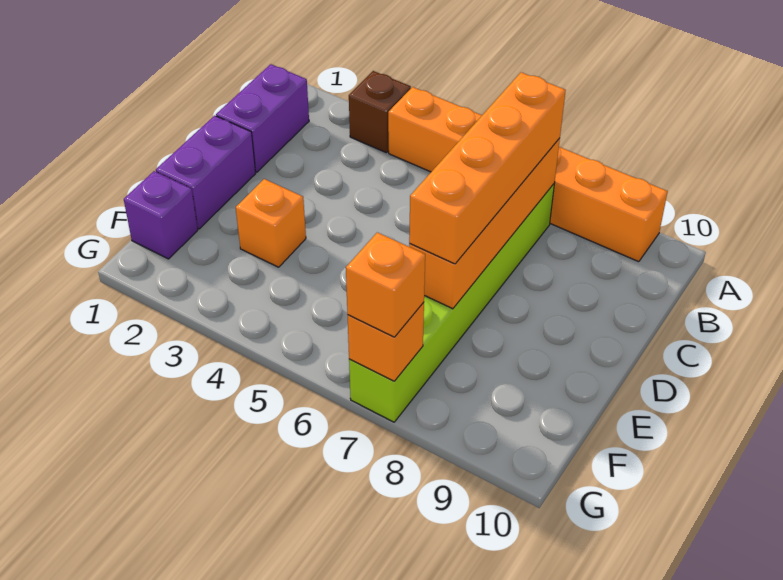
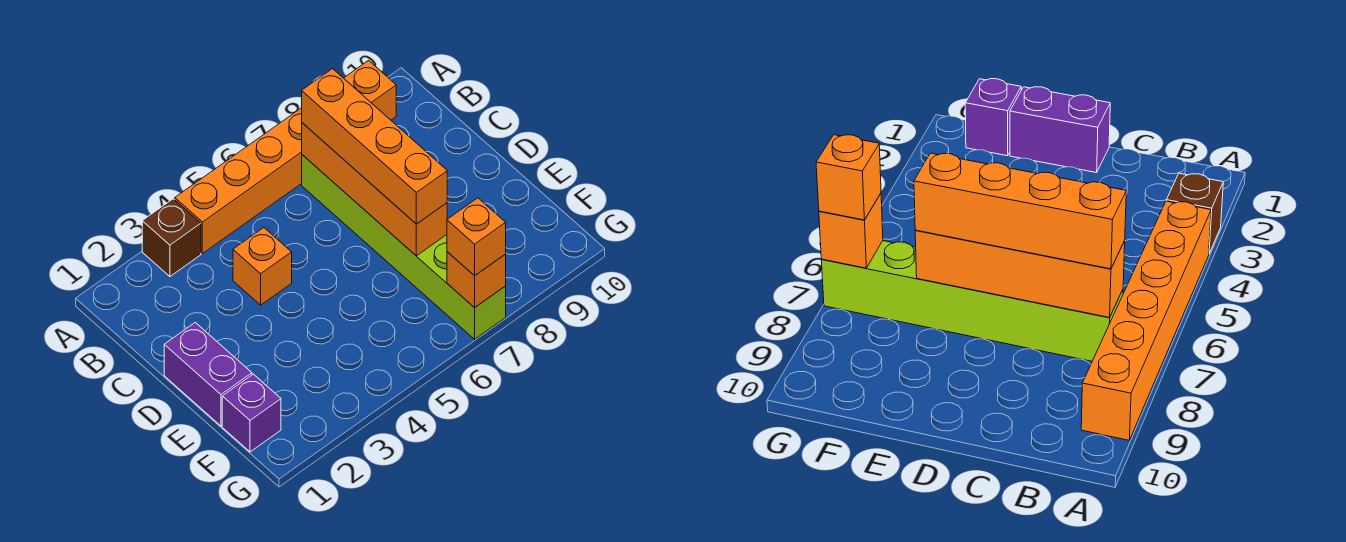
purple 1x2 brick [216,64,309,172] -> none
orange 1x1 brick [236,179,306,267] -> orange 1x1 brick moved to [233,228,292,305]

